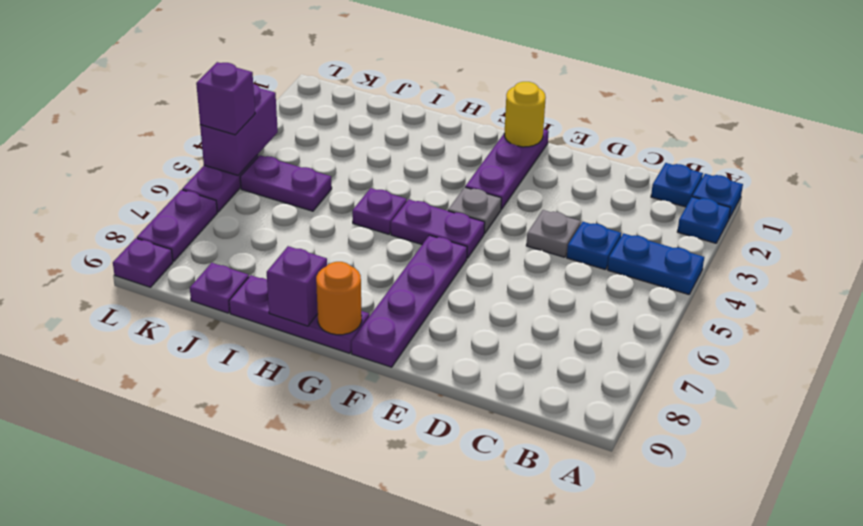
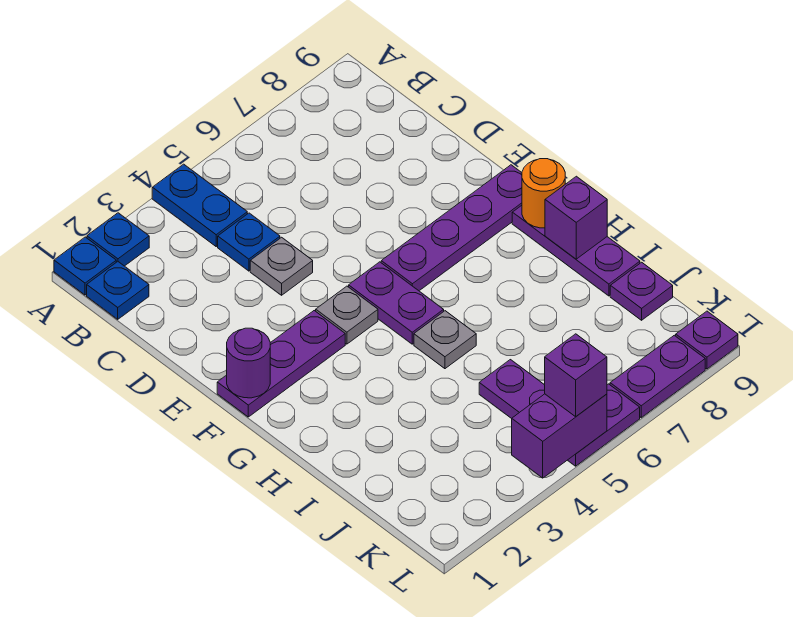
yellow 1x1 round brick [504,82,546,147] -> purple 1x1 round brick [227,328,270,398]
purple 1x1 plate [352,188,407,234] -> grey 1x1 plate [414,311,476,369]

